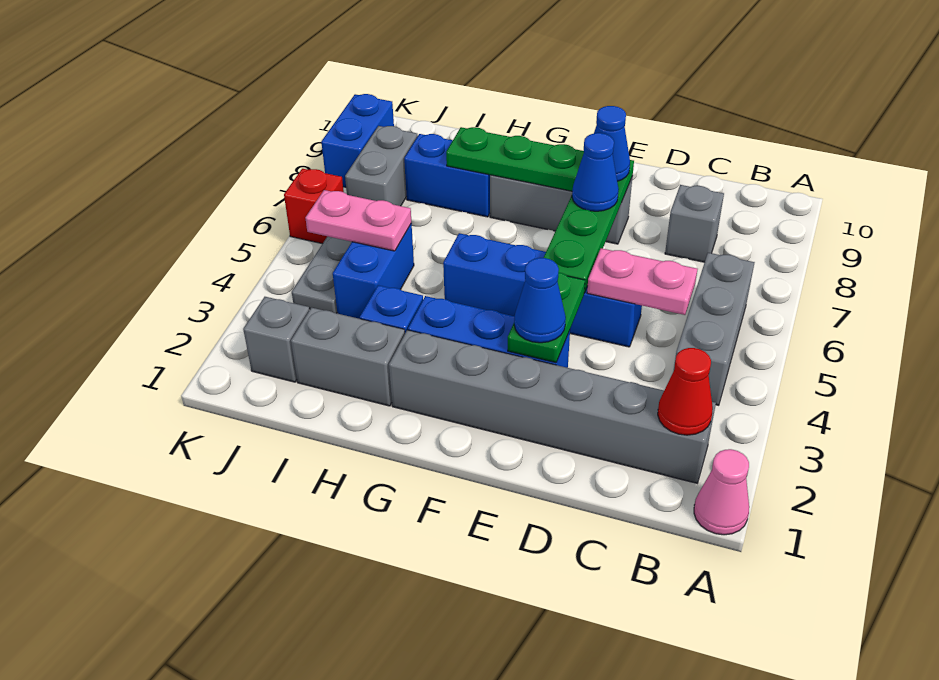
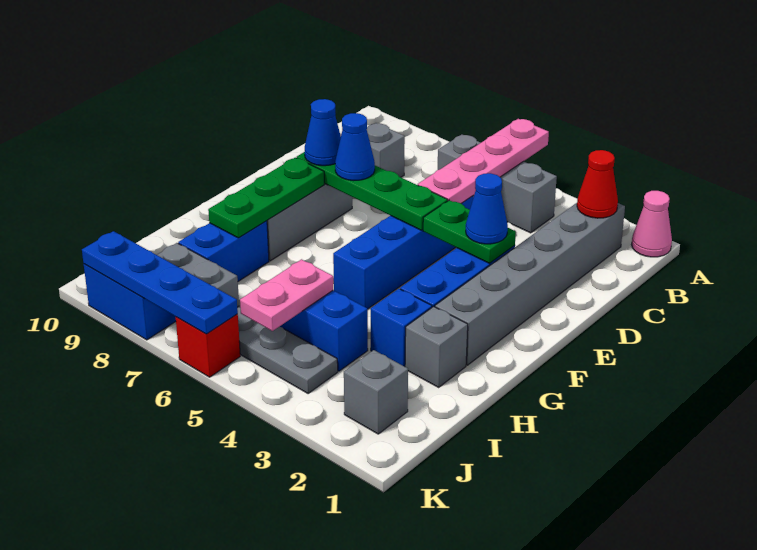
pink 1x2 plate [587,248,697,315] -> pink 1x4 plate [418,119,549,203]
grey 1x2 brick [291,308,405,406] -> grey 1x1 brick [405,306,468,387]
none -> blue 1x4 plate [82,231,238,334]

